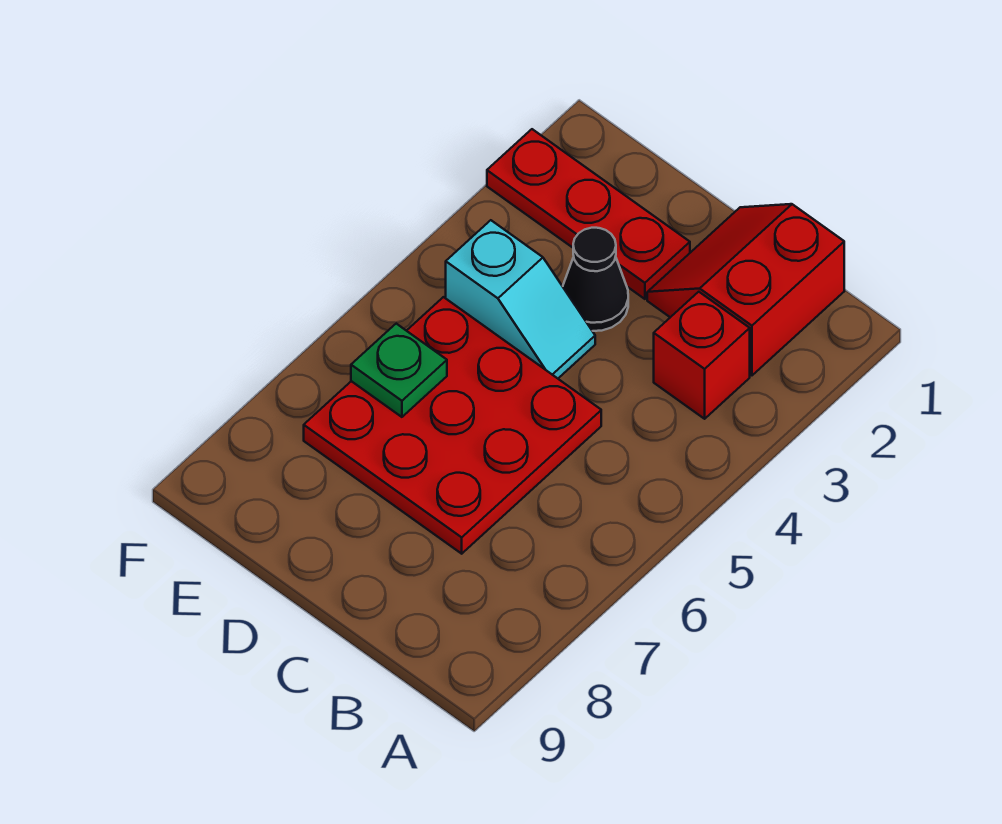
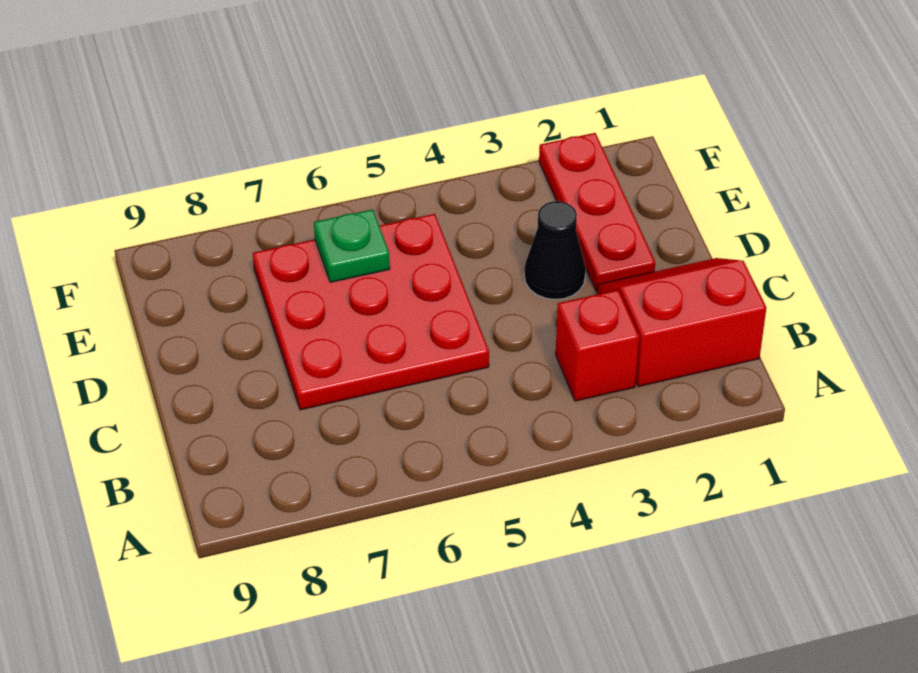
cyan 1x2 slope [446,220,595,378] -> none

